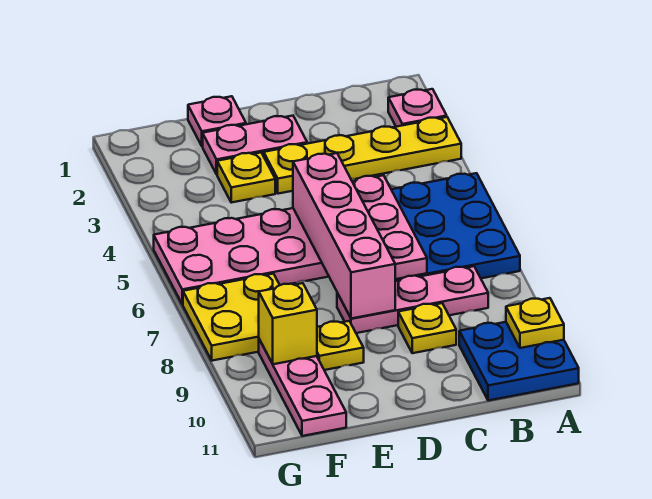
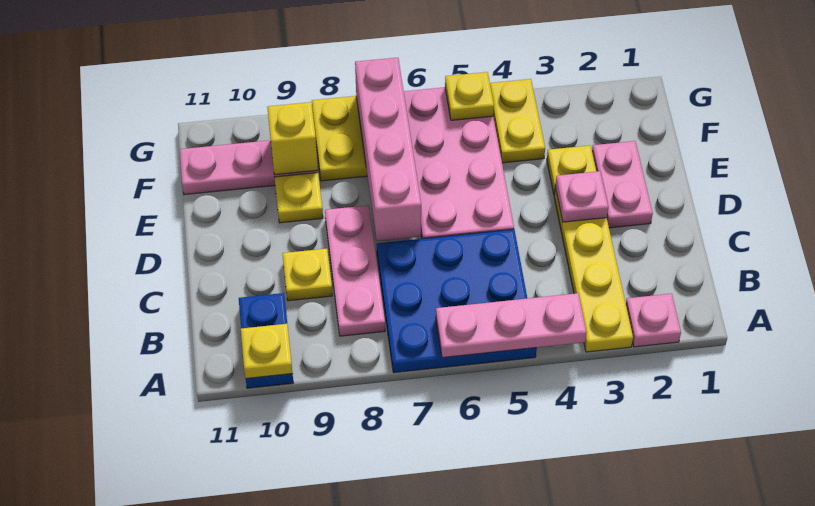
blue 2x2 plate [459,322,579,401] -> blue 1x2 plate [239,293,293,388]
pink 1x3 plate [352,175,427,279] -> pink 1x3 plate moved to [436,293,587,358]
pink 1x4 brick [293,153,396,319] -> pink 1x4 brick turned to [355,58,421,241]
pink 1x1 plate [188,96,246,146] -> pink 1x1 plate moved to [555,171,608,222]
none -> yellow 1x2 plate [490,79,545,163]
none -> yellow 1x1 plate [445,72,494,120]

